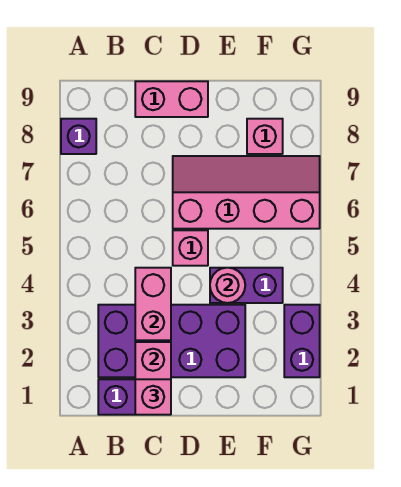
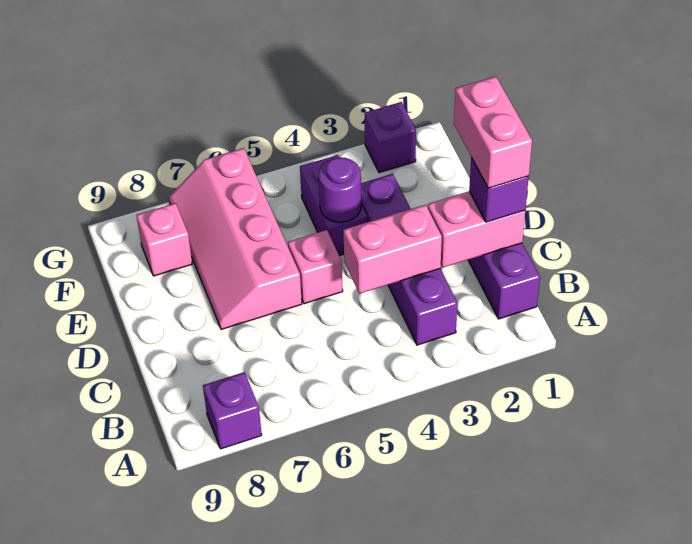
purple 2x4 brick [98,305,245,377] -> purple 1x4 brick [361,174,457,345]
pink 1x1 brick [135,379,171,415] -> purple 1x1 brick [469,157,529,222]
pink 1x2 brick [135,81,208,117] -> pink 1x2 brick moved to [454,76,532,188]
pink 1x1 round brick [210,268,245,303] -> purple 1x1 round brick [319,157,361,222]
purple 1x2 brick [284,305,320,377] -> purple 1x1 brick [365,102,416,173]

